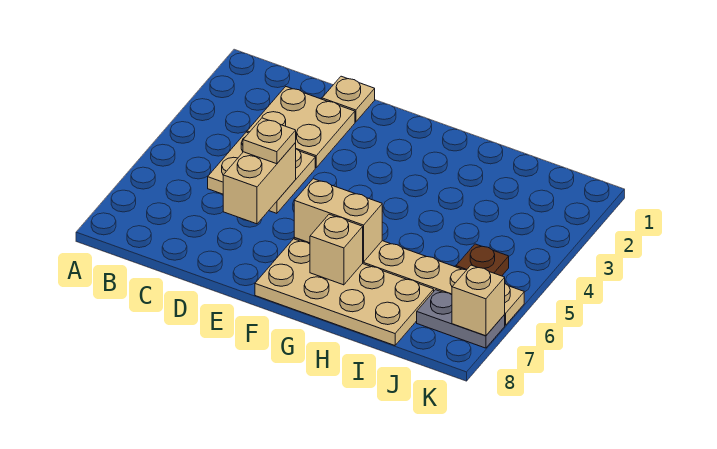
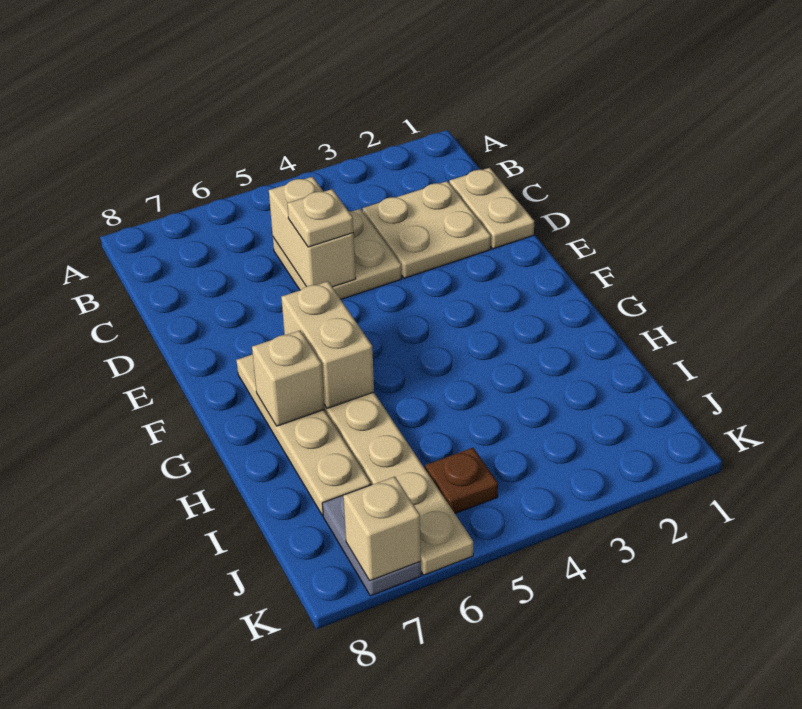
tan 1x1 plate [322,76,375,122] -> tan 1x2 plate [449,168,534,249]
tan 1x2 brick [223,143,296,224] -> tan 1x2 brick turned to [269,177,356,287]
tan 2x4 plate [255,239,434,345] -> tan 1x4 plate [236,354,371,515]

